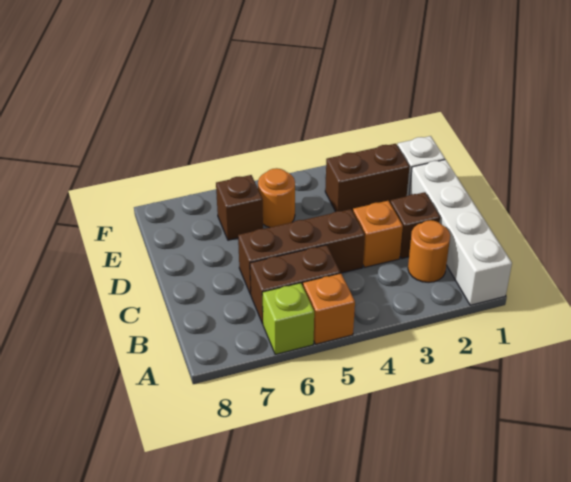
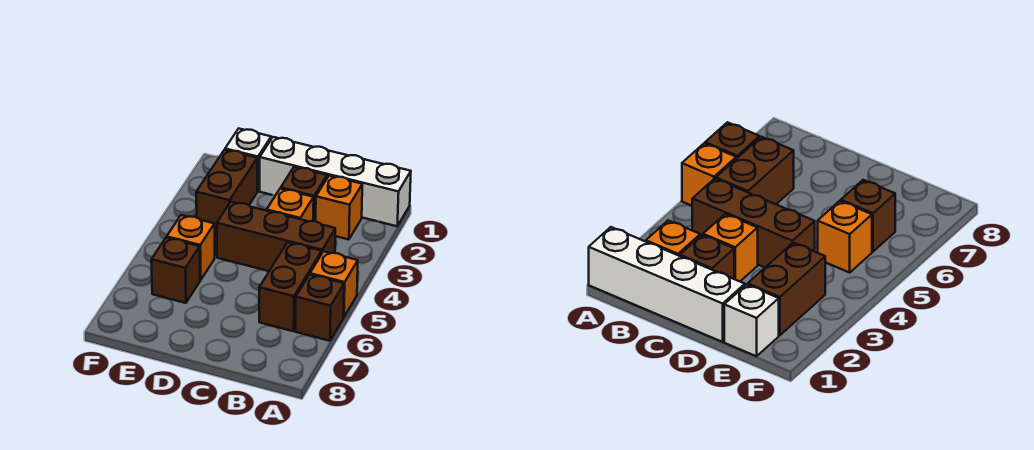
lime 1x1 brick [262,283,314,354] -> brown 1x1 brick [295,274,344,341]
orange 1x1 round brick [408,220,450,283] -> orange 1x1 brick [316,176,362,240]
brown 1x3 brick [238,209,365,295] -> brown 1x3 brick turned to [217,202,335,271]
orange 1x1 round brick [258,168,295,228] -> orange 1x1 brick [167,215,215,280]

